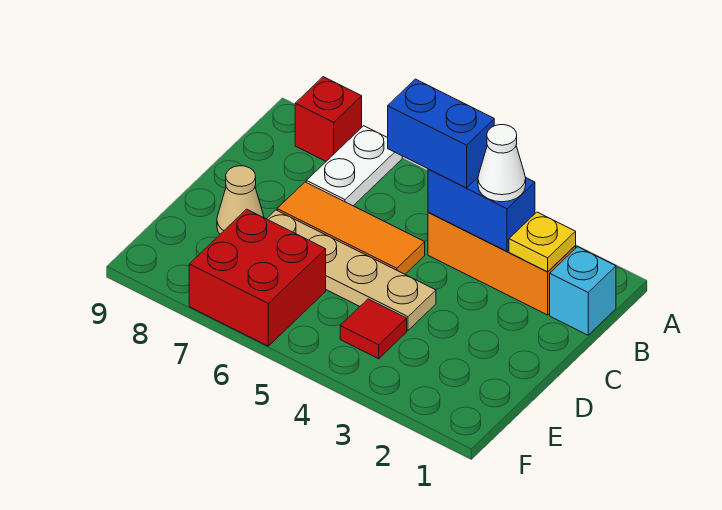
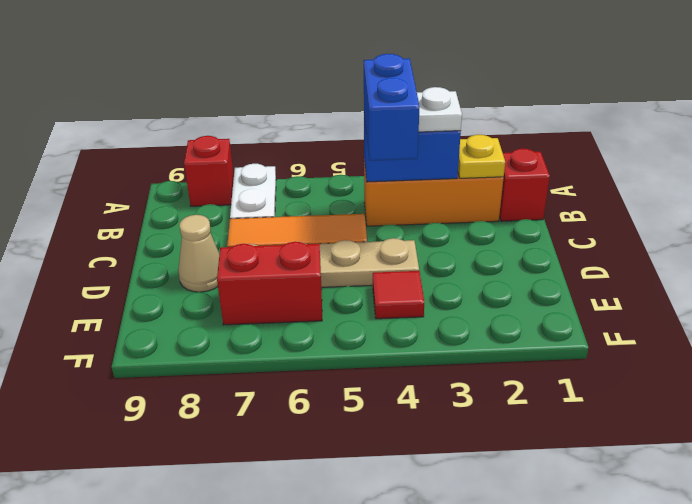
cyan 1x1 brick [550,247,616,335] -> red 1x1 brick [499,149,550,221]
white 1x1 cone [478,125,526,202] -> white 1x1 plate [417,87,462,132]
blue 1x2 brick [388,79,494,188] -> blue 1x2 brick turned to [364,54,420,161]
red 2x2 brick [189,209,326,346] -> red 1x2 brick [217,242,322,325]

